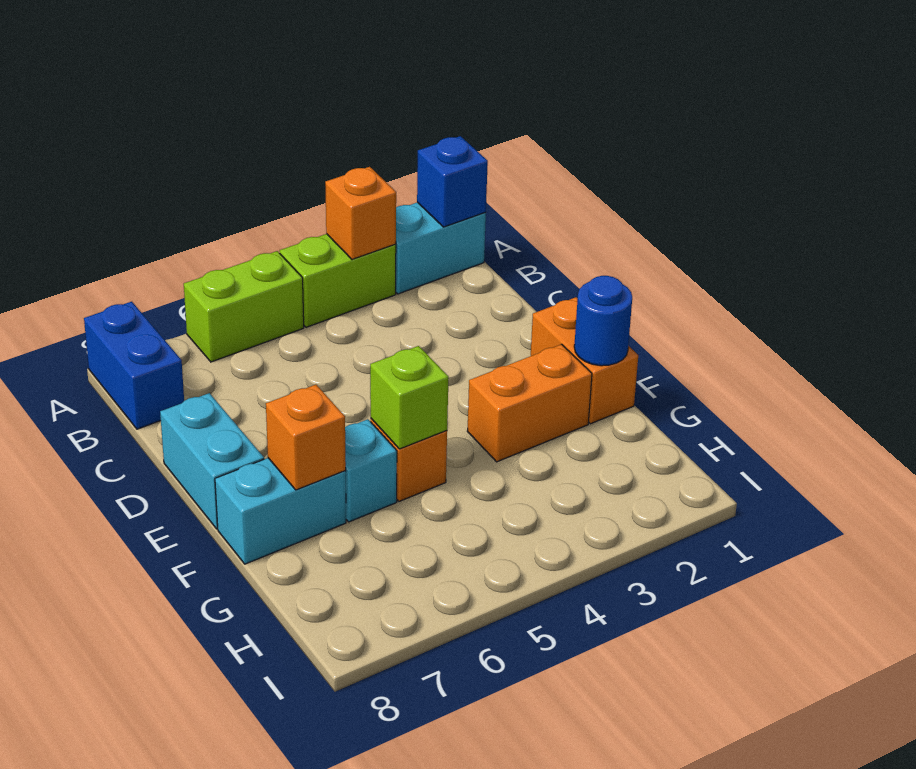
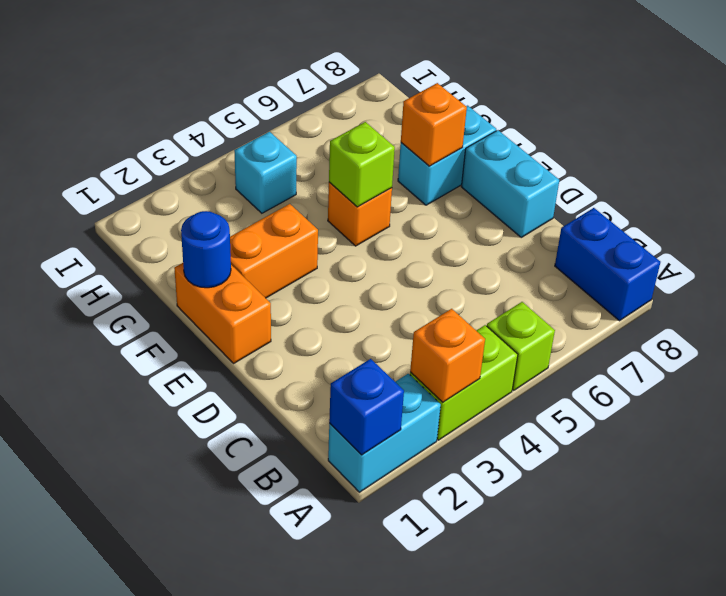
lime 1x2 brick [184,251,304,362] -> lime 1x1 brick [487,302,555,390]
cyan 1x1 brick [345,419,397,522] -> cyan 1x1 brick moved to [234,132,297,213]

